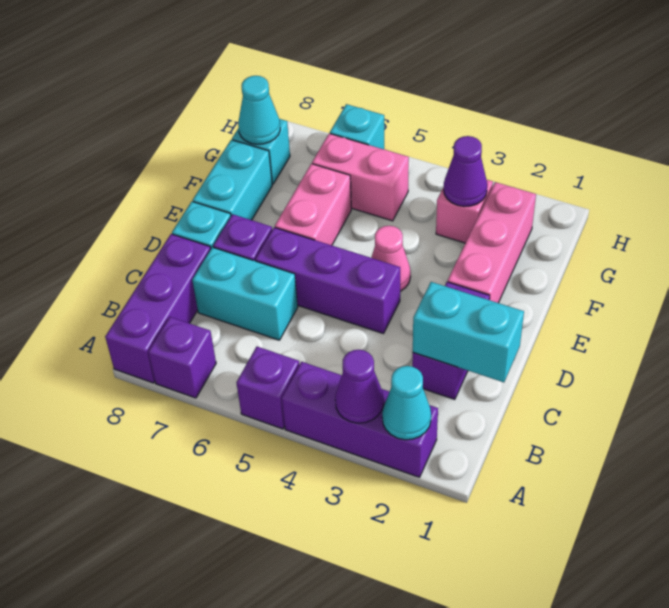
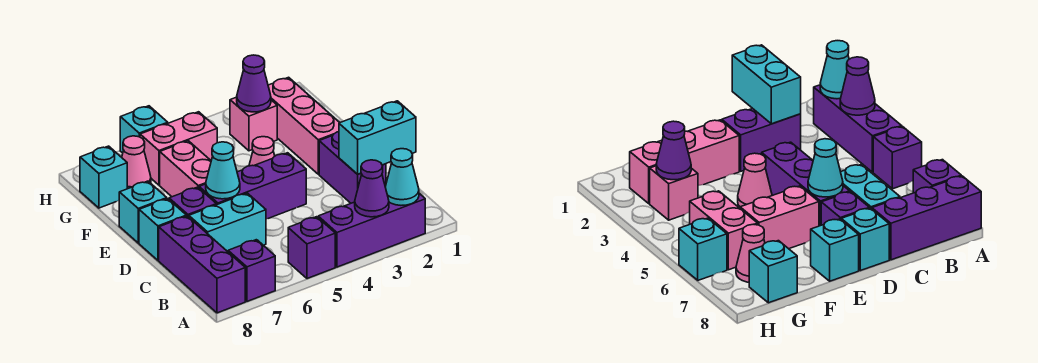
cyan 1x2 brick [193,140,272,220] -> cyan 1x1 brick [119,181,167,243]
none -> pink 1x1 cone [122,136,151,189]
cyan 1x1 cone [238,76,280,144] -> cyan 1x1 cone moved to [206,142,240,199]

